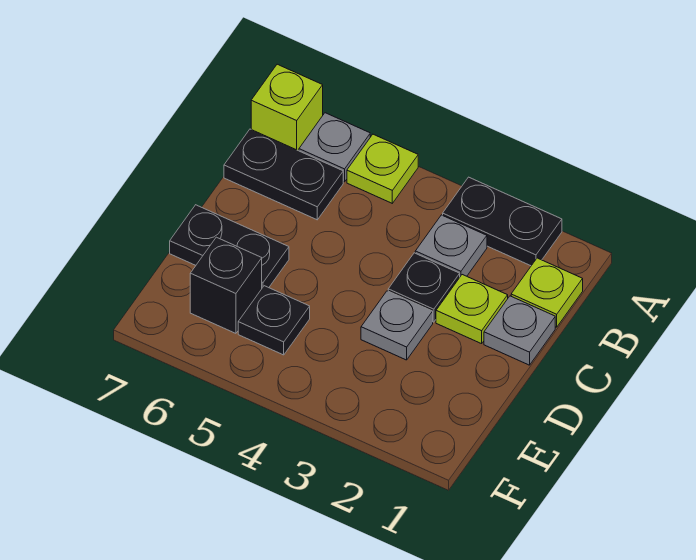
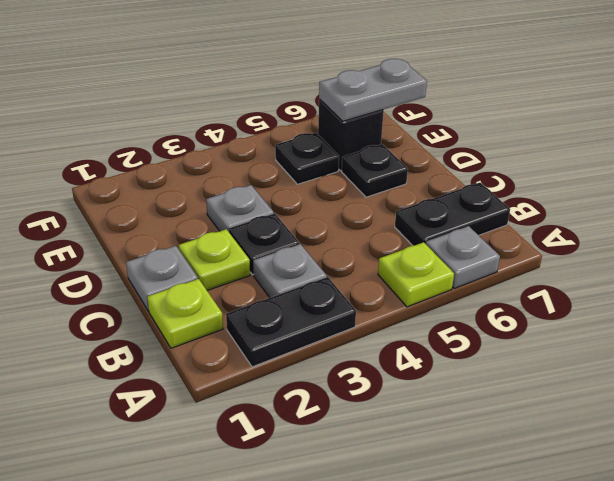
lime 1x1 brick [251,64,323,151] -> none
black 1x2 plate [170,205,289,288] -> black 1x1 plate [342,144,408,197]
none -> grey 1x2 plate [319,59,427,121]

